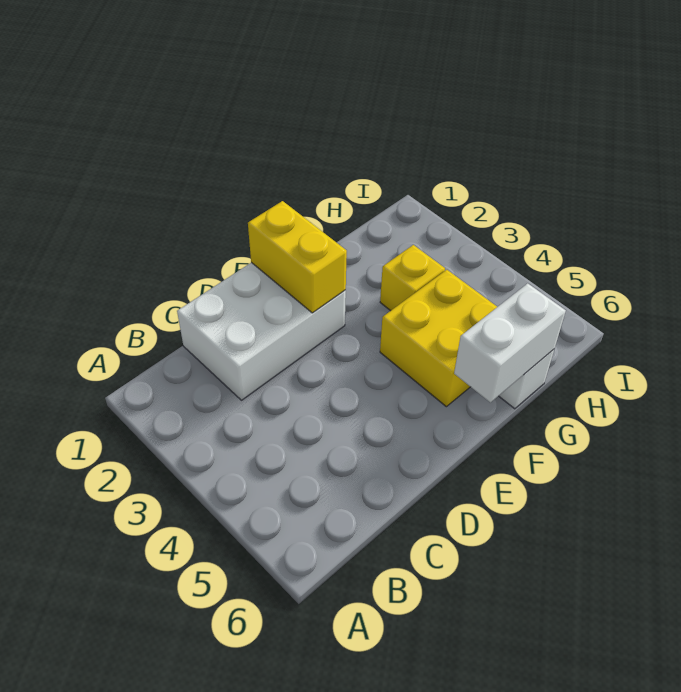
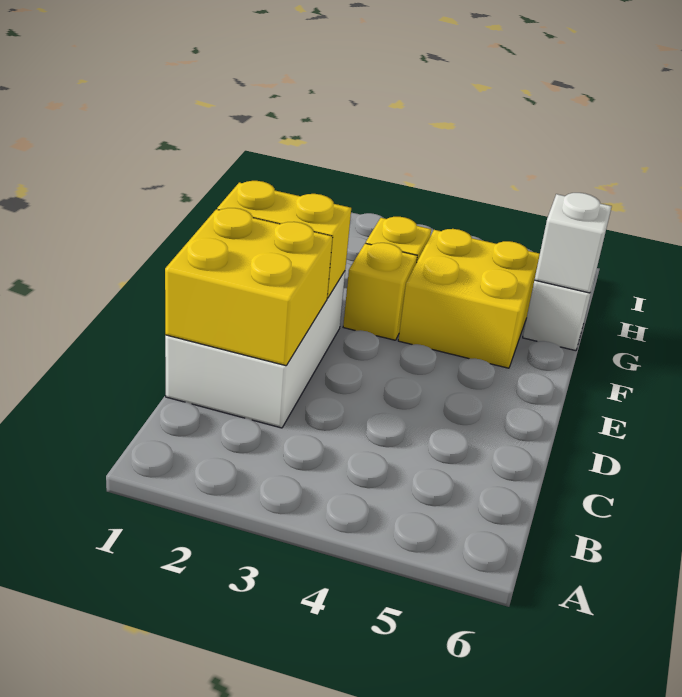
none -> yellow 2x2 brick [165,208,333,366]
none -> yellow 1x1 brick [343,243,417,340]
white 1x2 brick [454,283,566,403] -> white 1x1 brick [535,193,612,293]

